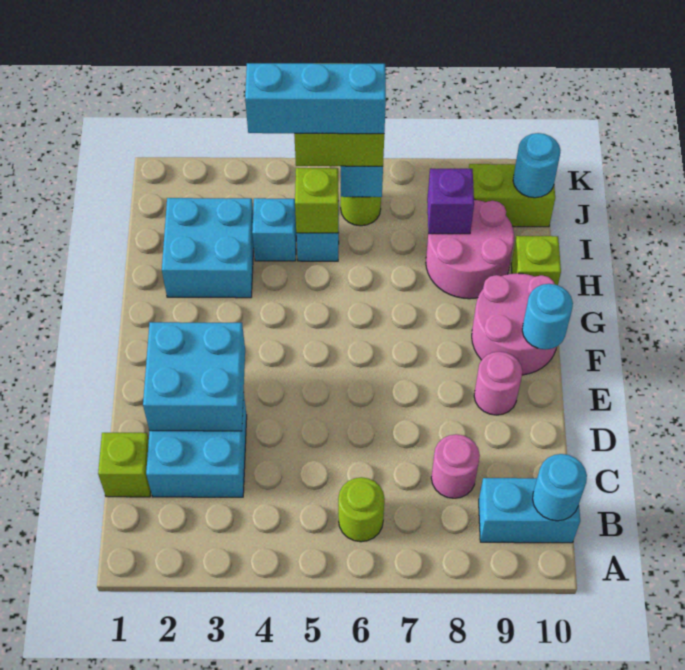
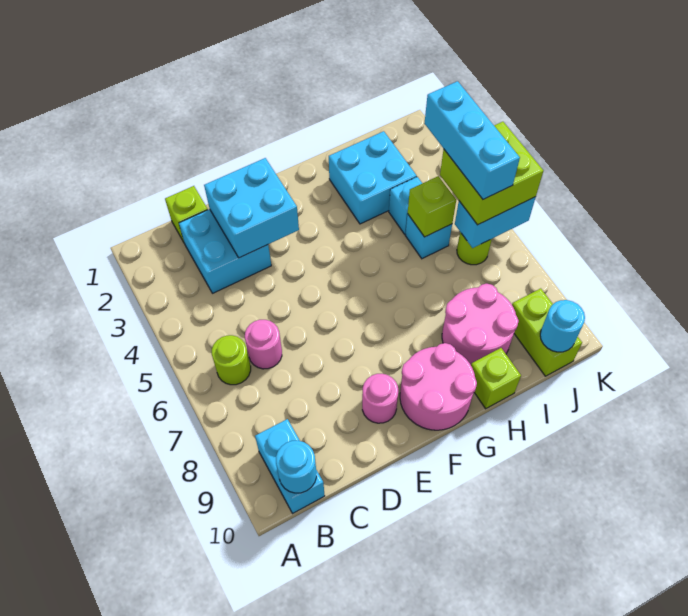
pink 1x1 round brick [431,434,480,498] -> pink 1x1 round brick moved to [245,320,282,369]
cyan 1x1 round brick [522,284,573,350] -> none
purple 1x1 brick [427,169,474,234] -> none

